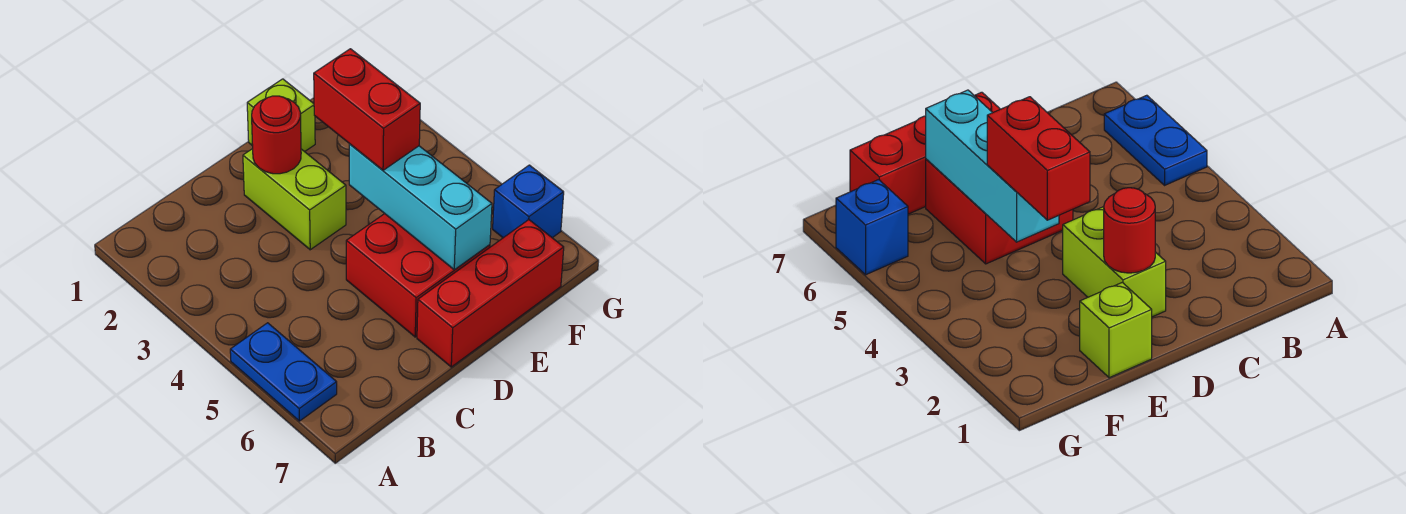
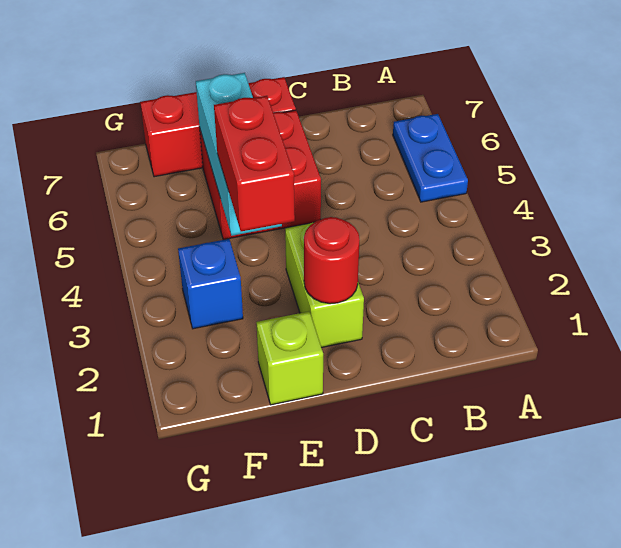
blue 1x1 brick [493,165,564,238] -> blue 1x1 brick moved to [178,239,243,329]

